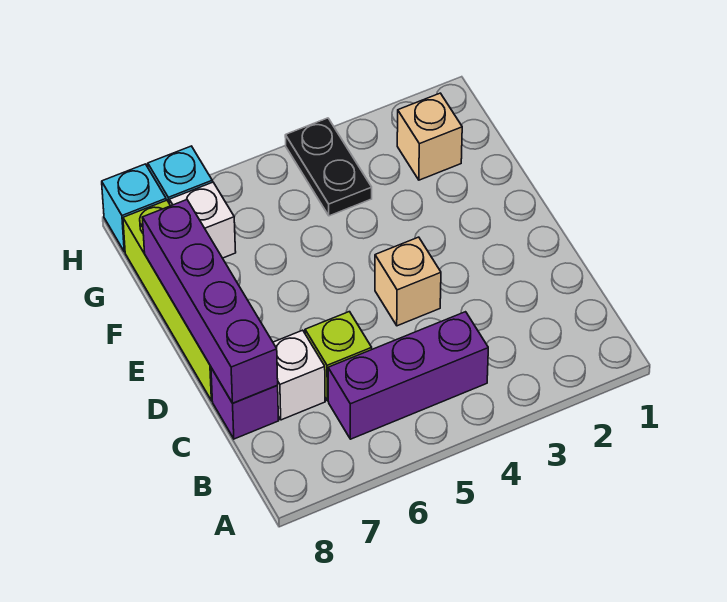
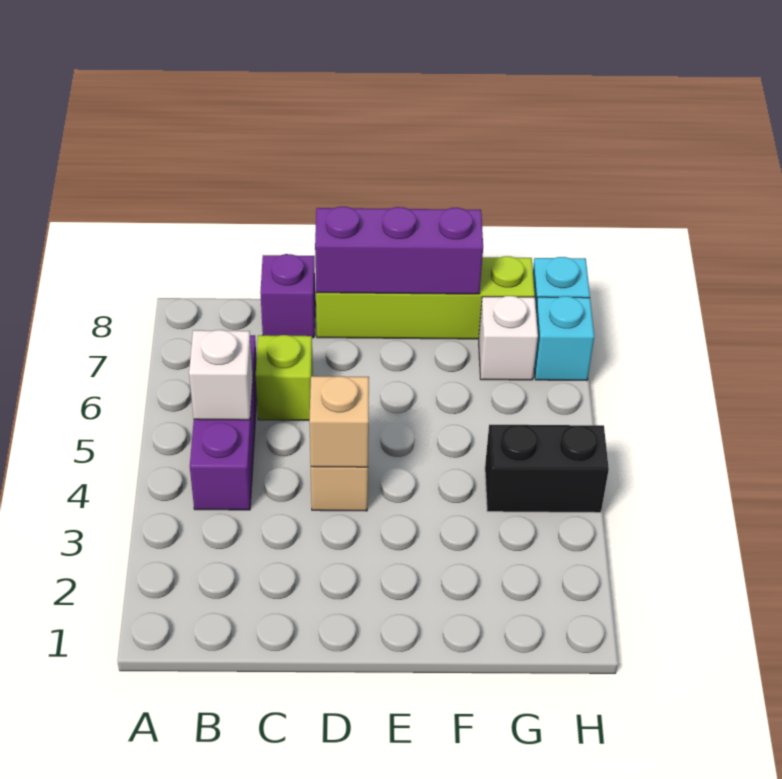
white 1x1 brick [273,330,325,420] -> white 1x1 brick moved to [189,330,253,420]
purple 1x4 brick [142,200,278,403] -> purple 1x3 brick [315,207,483,294]
tan 1x1 brick [397,93,462,180] -> tan 1x1 brick moved to [309,376,369,467]
black 1x2 plate [285,118,372,216] -> black 1x2 brick [485,425,609,513]

